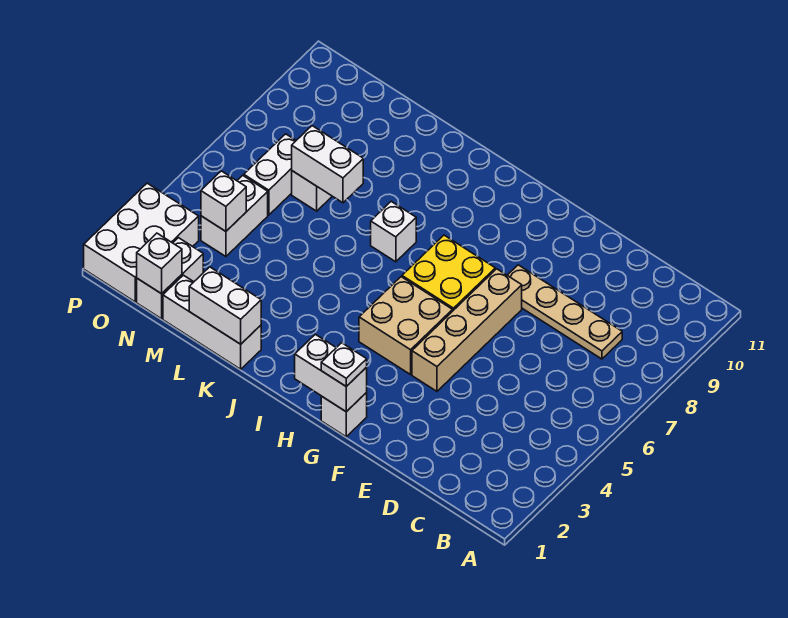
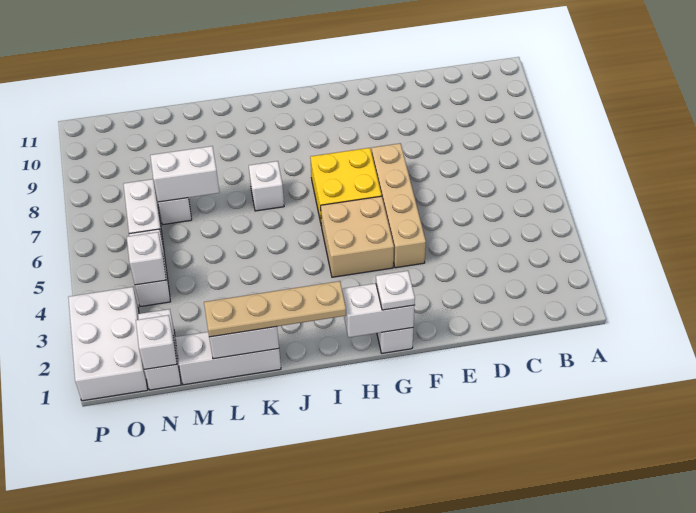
tan 1x4 plate [507,265,622,359] -> tan 1x4 plate moved to [204,281,346,337]

